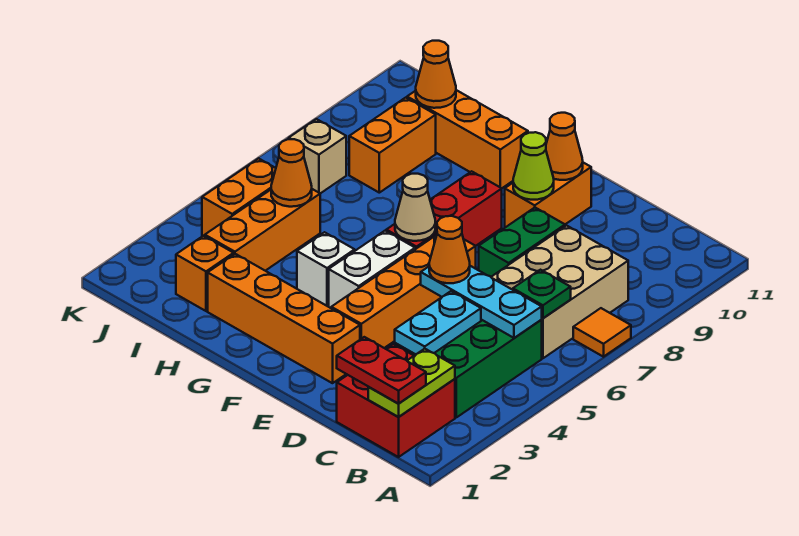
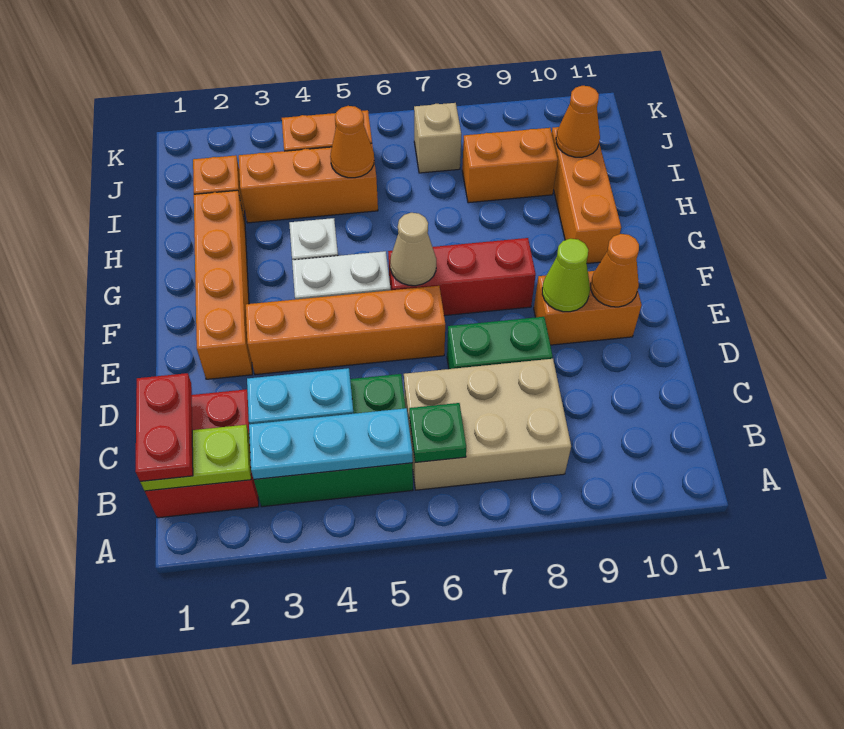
orange 1x1 tile [573,308,631,357] -> none
cyan 1x3 plate [421,266,542,338] -> cyan 1x3 plate turned to [249,408,413,479]
orange 1x1 cone [429,216,470,283] -> none

